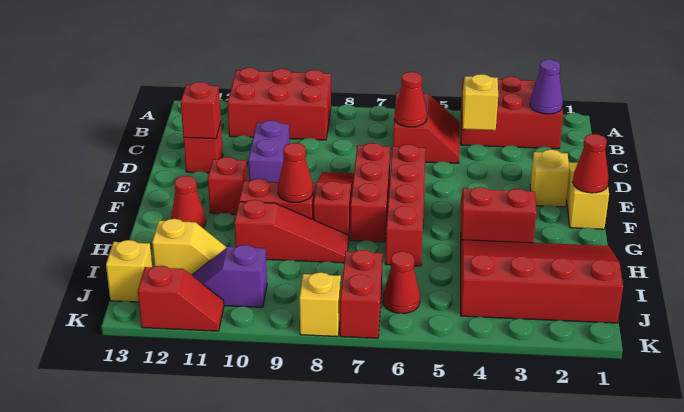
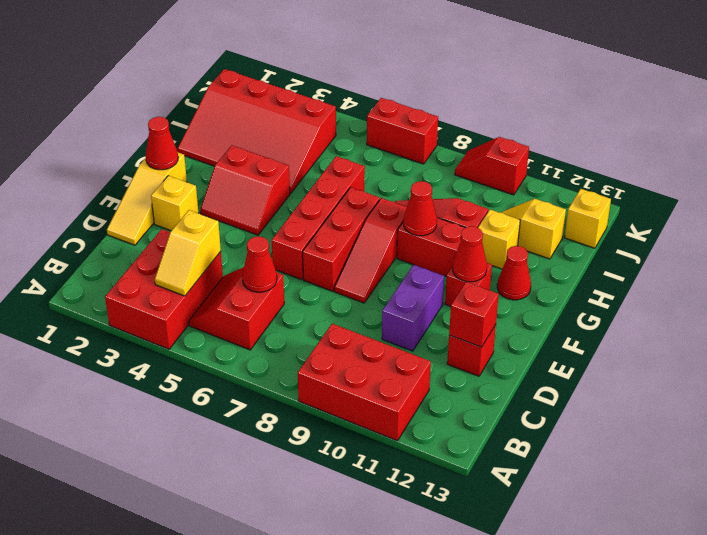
red 2x3 brick [461,77,563,149] -> red 2x3 brick turned to [105,229,223,349]
purple 1x1 cone [530,59,563,114] -> none
red 1x1 cone [383,251,420,313] -> red 1x1 cone moved to [452,226,487,282]
red 1x2 brick [340,250,383,338] -> red 1x2 brick turned to [367,98,438,164]
purple 1x2 slope [192,245,267,307] -> none
yellow 1x1 brick [299,272,341,337] -> yellow 1x1 brick moved to [478,210,520,269]
red 1x2 slope [138,266,224,331] -> red 1x2 slope moved to [455,137,529,195]

